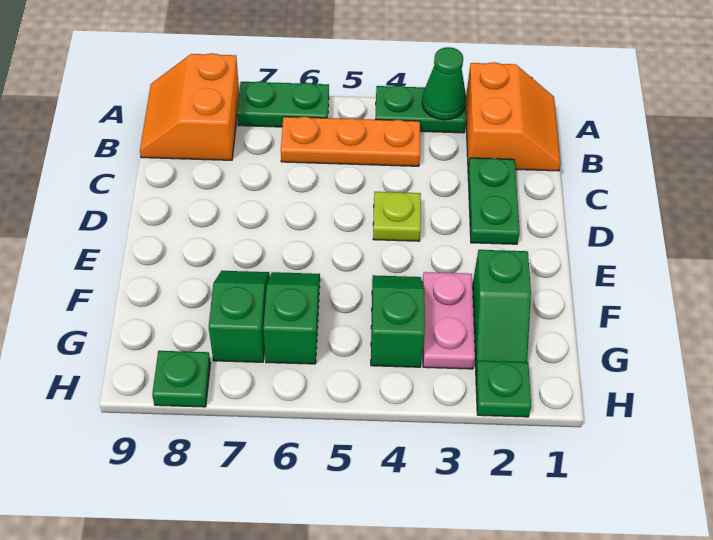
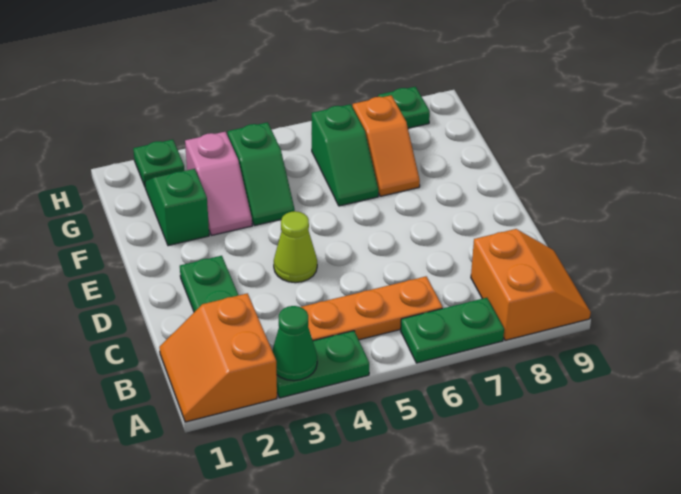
lime 1x1 plate [373,192,421,241] -> lime 1x1 cone [274,211,317,283]
pink 1x2 plate [422,272,475,369] -> pink 1x2 slope [185,132,252,236]
green 1x2 slope [209,271,270,362] -> orange 1x2 slope [353,95,420,196]

